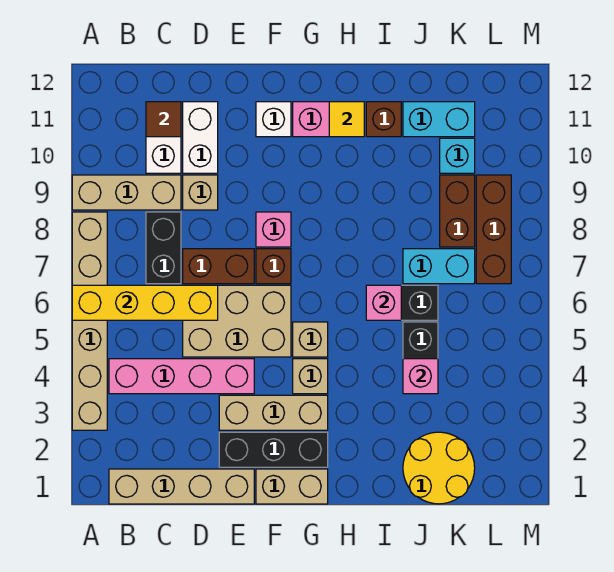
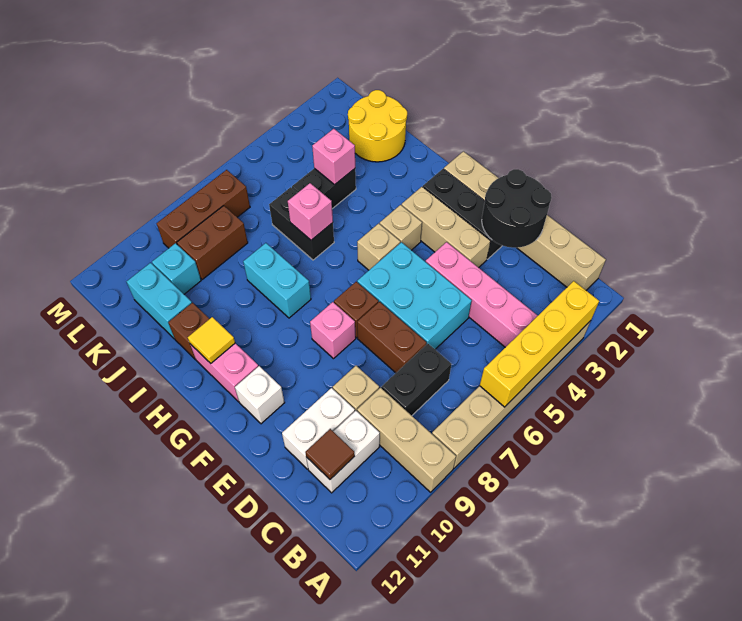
yellow 1x4 brick [72,285,218,320] -> yellow 1x4 brick turned to [480,281,599,407]
none -> black 2x2 round brick [482,169,552,248]
tan 2x3 brick [183,285,291,357] -> cyan 2x3 brick [357,242,472,349]
cyan 1x2 brick [403,249,475,284] -> cyan 1x2 brick moved to [243,243,311,318]

